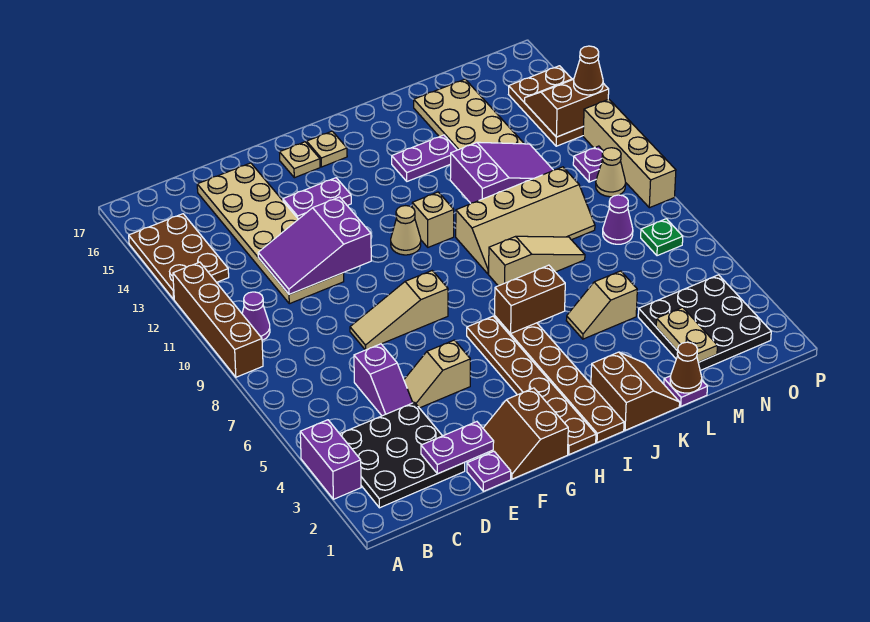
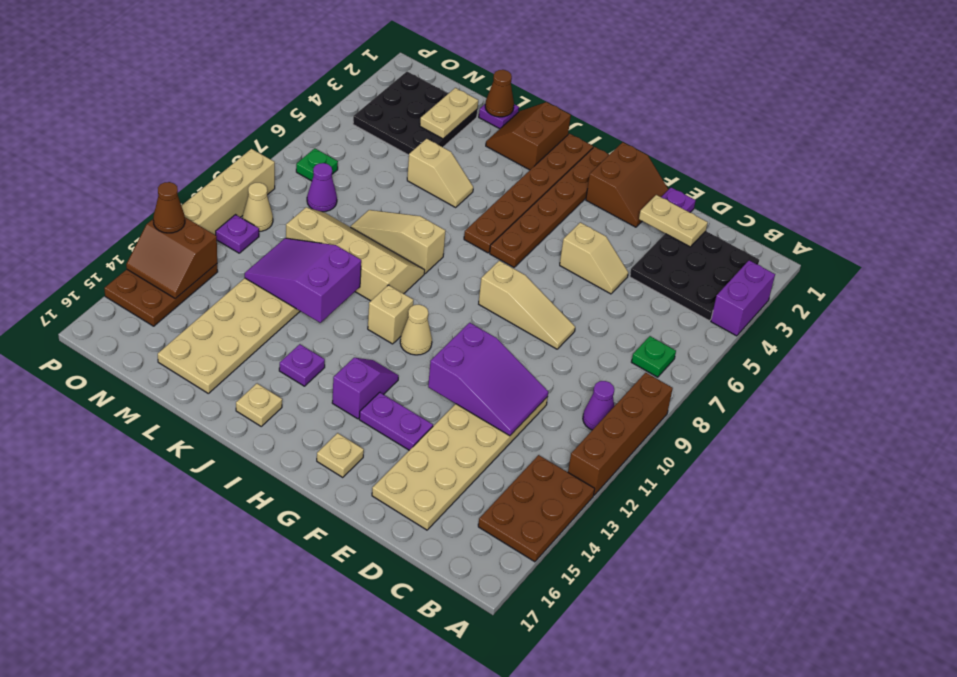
none -> green 1x1 plate [632,336,676,377]
purple 1x2 plate [421,422,494,474] -> tan 1x2 plate [639,195,708,247]
purple 1x2 slope [354,344,413,416] -> purple 1x2 slope moved to [332,358,399,419]
tan 1x1 plate [307,131,347,167] -> tan 1x1 plate moved to [236,384,282,426]
brown 1x2 brick [495,265,565,333] -> none
purple 1x2 plate [392,135,457,181] -> purple 1x1 plate [279,344,325,386]

